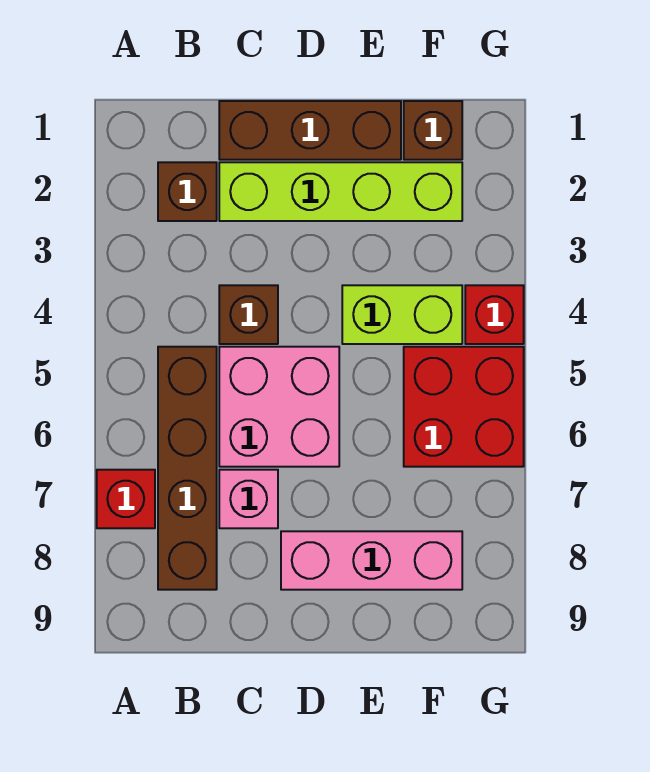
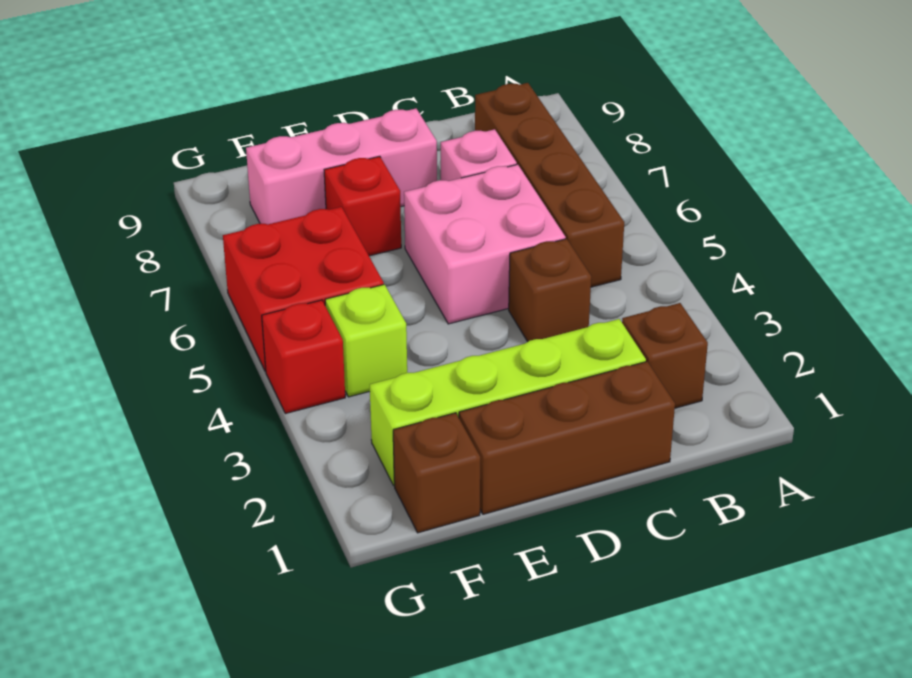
red 1x1 brick [97,470,155,528] -> red 1x1 brick moved to [324,156,401,256]
lime 1x2 brick [342,285,462,344] -> lime 1x1 brick [325,284,407,397]

